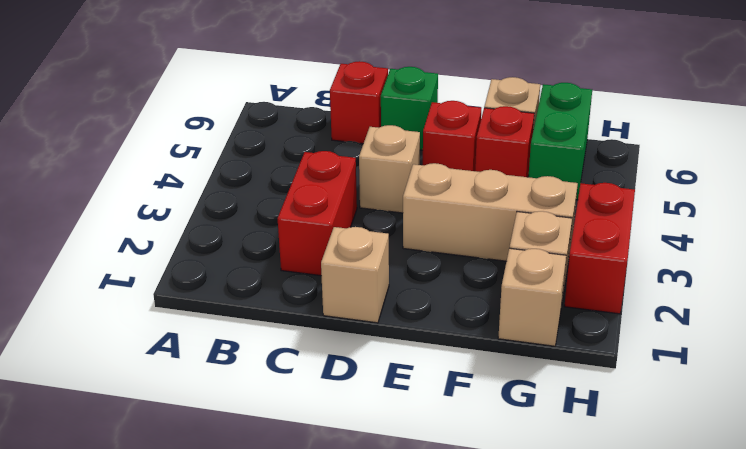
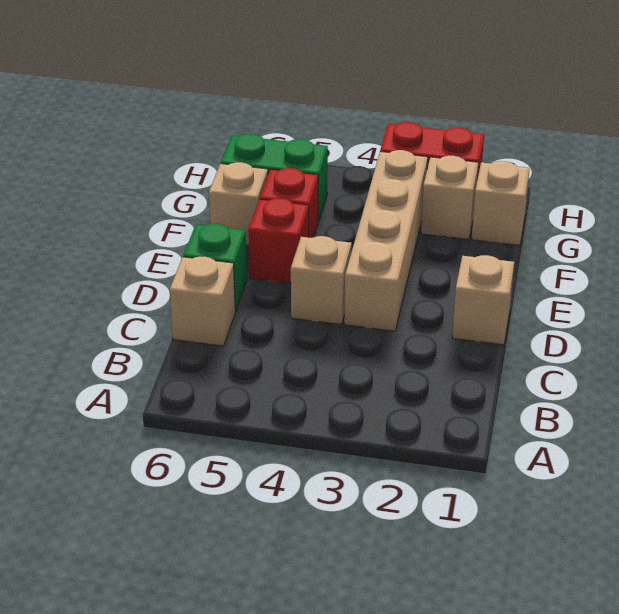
red 1x2 brick [278,151,357,276] -> none
red 1x1 brick [330,61,388,144] -> tan 1x1 brick [170,257,235,346]
tan 1x3 brick [403,163,578,268] -> tan 1x4 brick [344,150,428,331]

